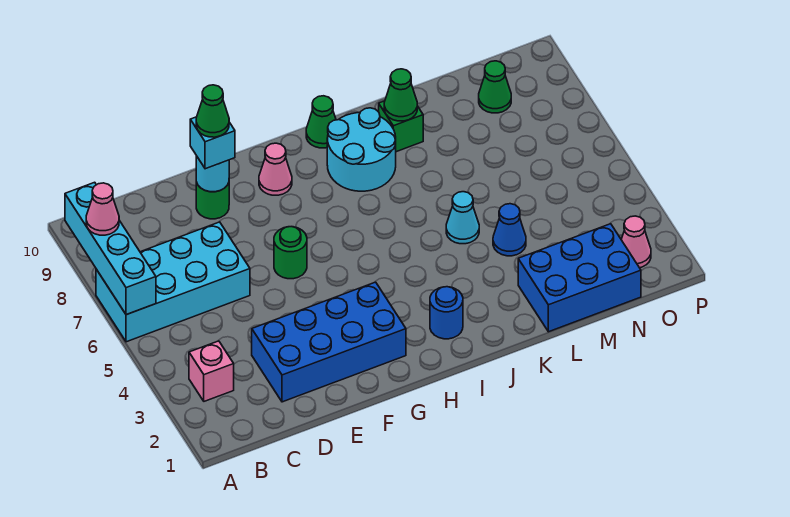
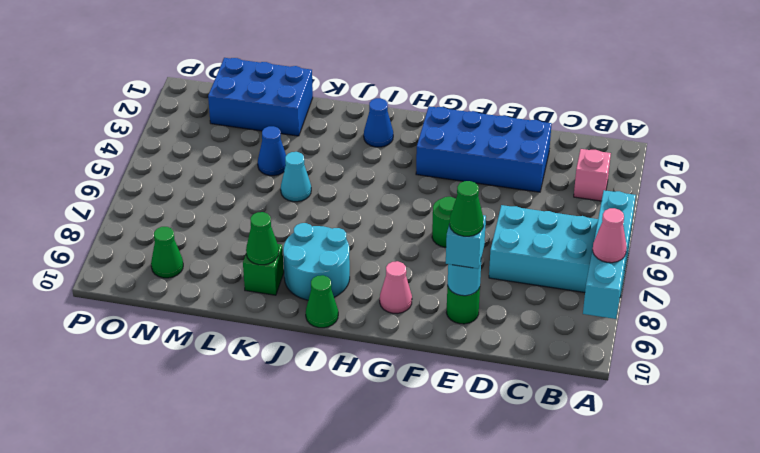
blue 1x1 round brick [430,287,463,339] -> blue 1x1 cone [364,98,393,147]
pink 1x1 cone [621,216,651,268] -> none

